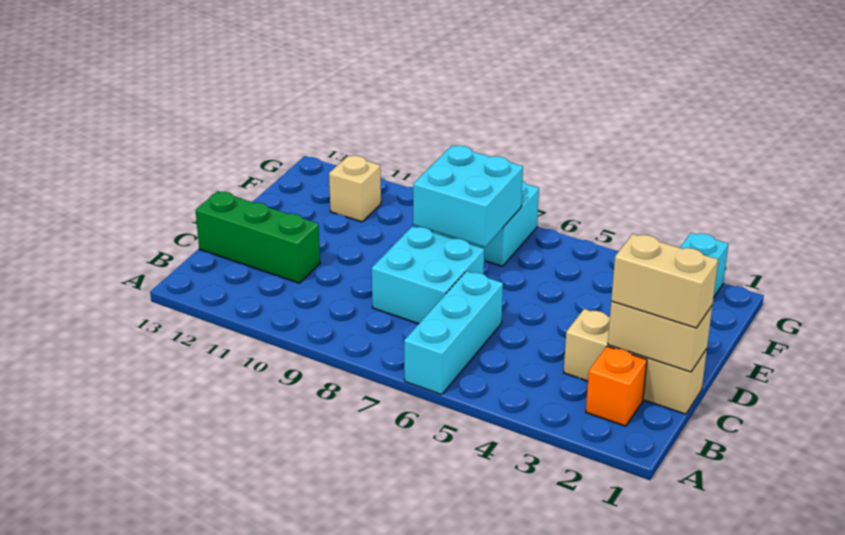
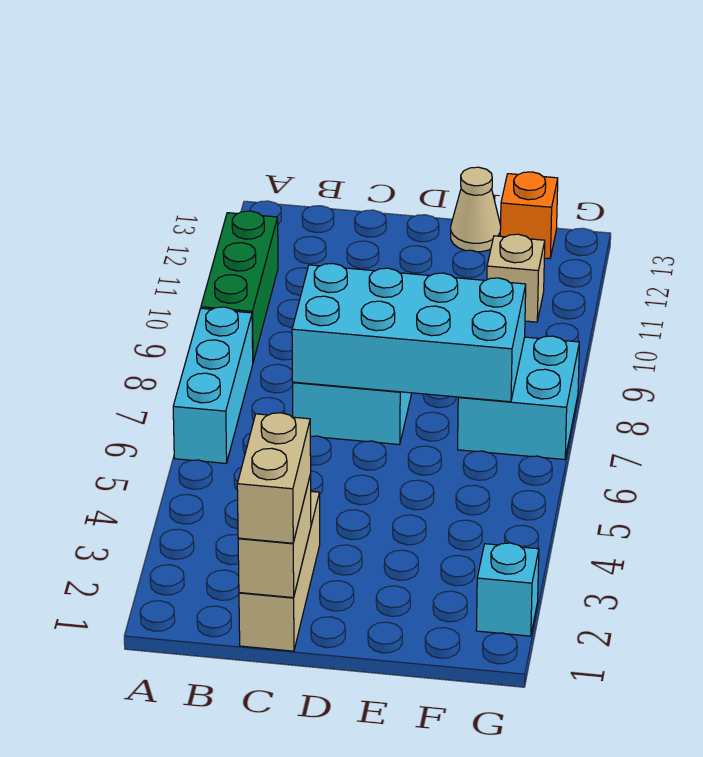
cyan 1x3 brick [404,271,503,395] -> cyan 1x3 brick turned to [173,307,253,463]
orange 1x1 brick [586,347,647,426] -> orange 1x1 brick moved to [500,172,558,259]
green 1x3 brick [196,191,320,283] -> green 1x3 brick moved to [201,211,278,362]
cyan 2x2 brick [413,146,523,247] -> cyan 2x4 brick [292,264,526,402]
none -> tan 1x1 cone [451,167,501,252]

